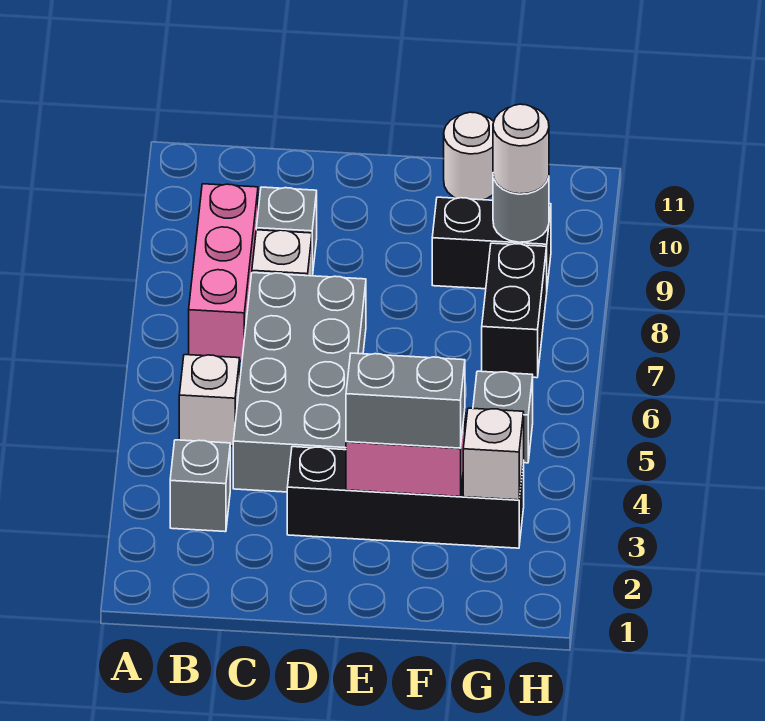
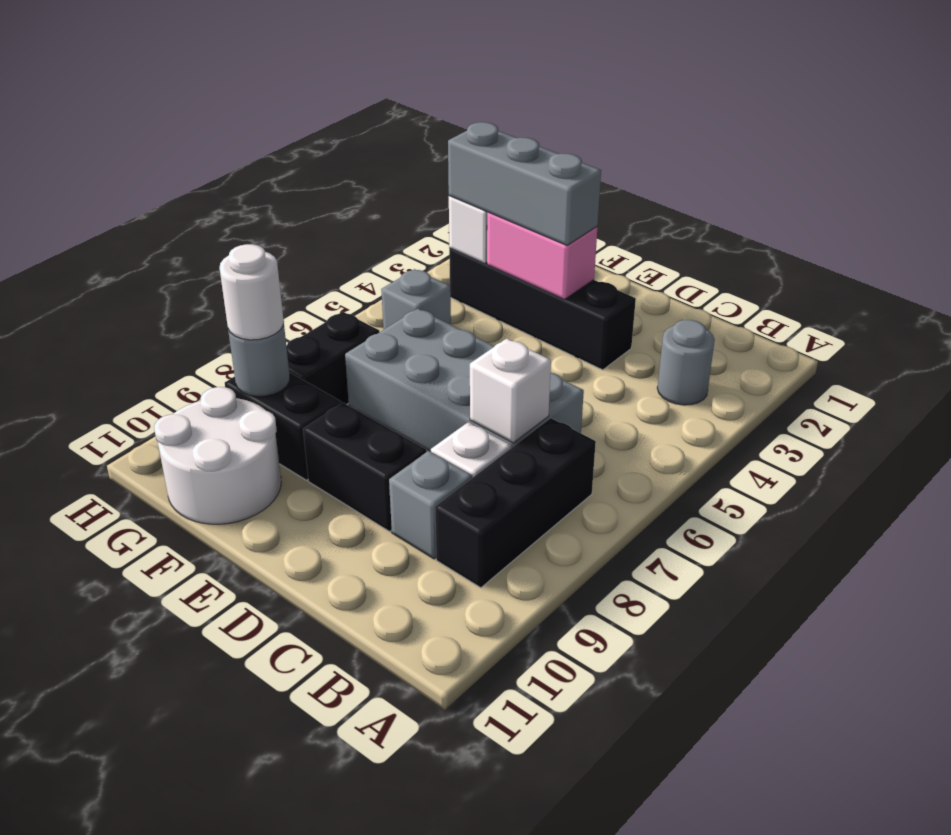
grey 1x1 brick [170,440,230,532] -> grey 1x1 round brick [657,320,715,405]
white 1x1 brick [179,355,240,446] -> white 1x1 brick moved to [470,339,551,443]
pink 1x3 brick [189,184,258,361] -> black 1x3 brick [435,418,596,588]
grey 2x4 brick [233,273,366,492] -> grey 2x4 brick turned to [345,309,584,451]
none -> black 1x2 brick [303,403,427,531]
grey 1x2 brick [346,353,465,448] -> grey 1x3 brick [448,122,601,245]
white 1x1 round brick [444,112,494,200] -> white 2x2 round brick [154,387,281,524]

